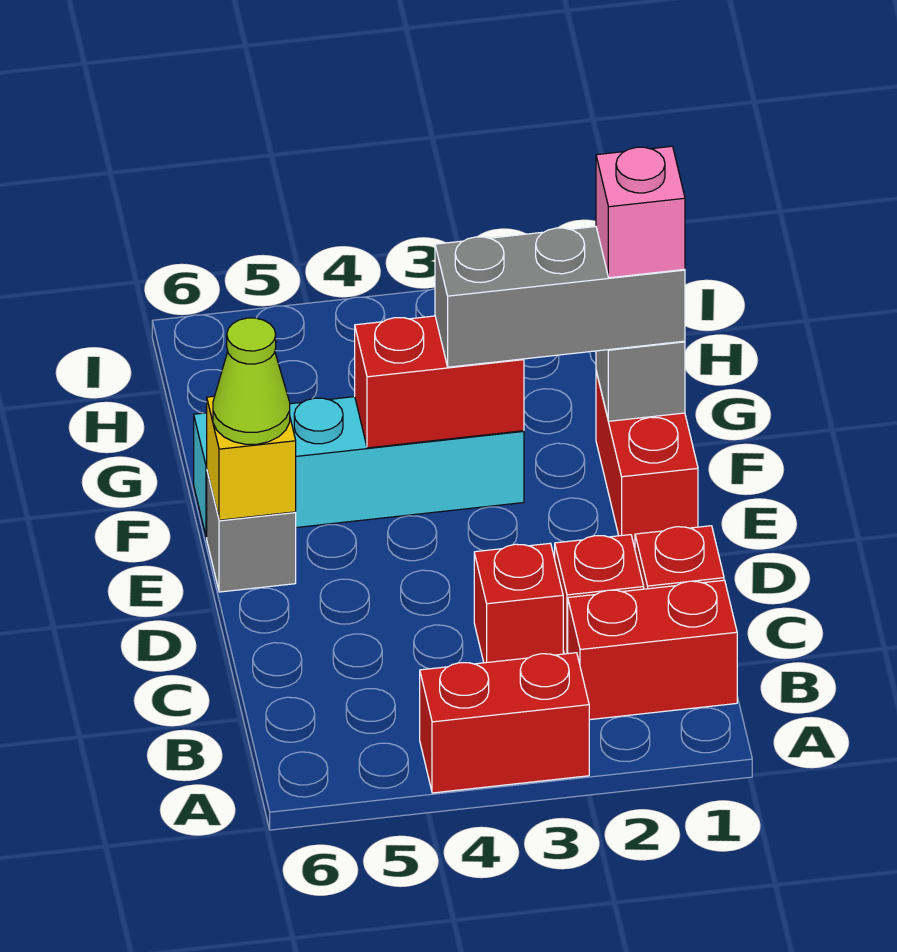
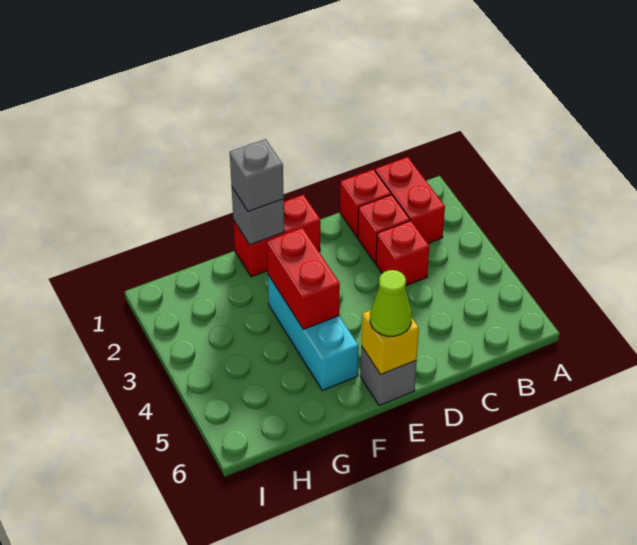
red 1x2 brick [420,653,589,793] -> none
grey 1x3 brick [435,227,685,367] -> grey 1x1 brick [230,139,284,212]
pink 1x1 brick [596,146,685,278] -> none
cyan 1x4 brick [194,397,524,537] -> cyan 1x3 brick [268,275,359,390]

